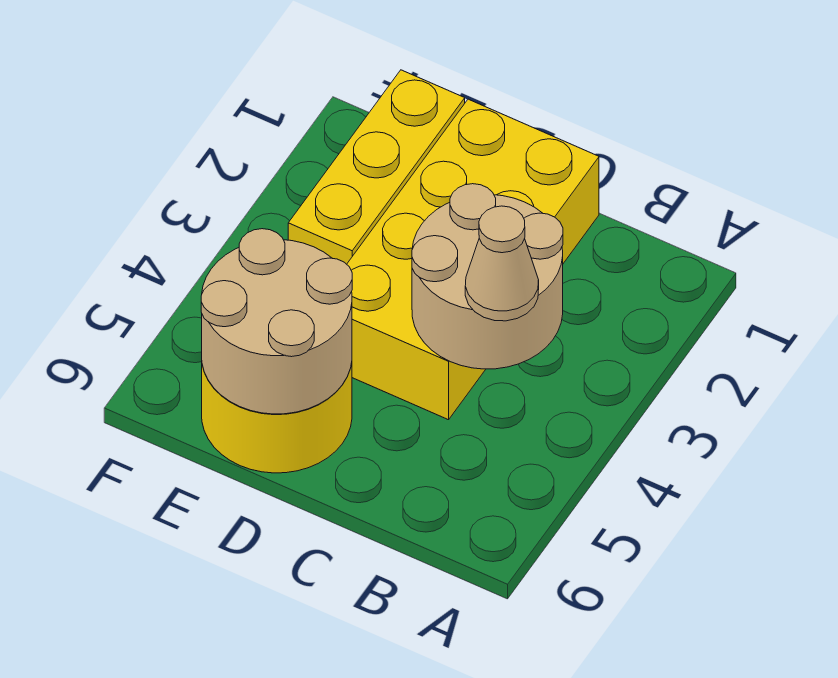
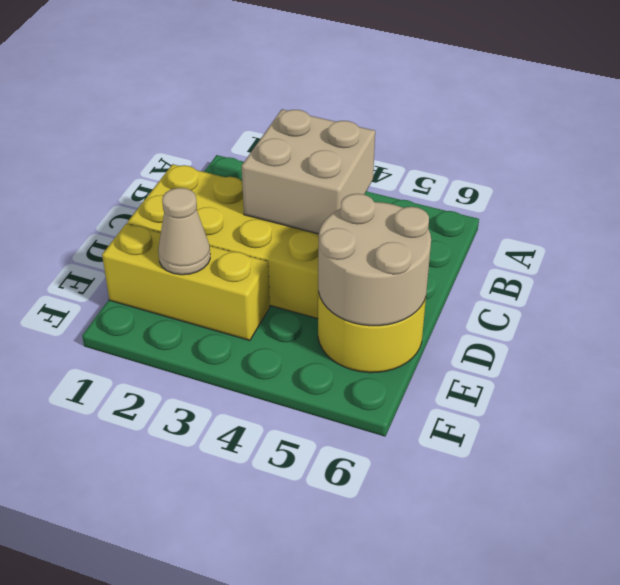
tan 2x2 round brick [412,184,563,369] -> tan 2x2 brick [242,109,375,234]
tan 1x1 cone [465,206,539,321] -> tan 1x1 cone moved to [158,188,210,275]

